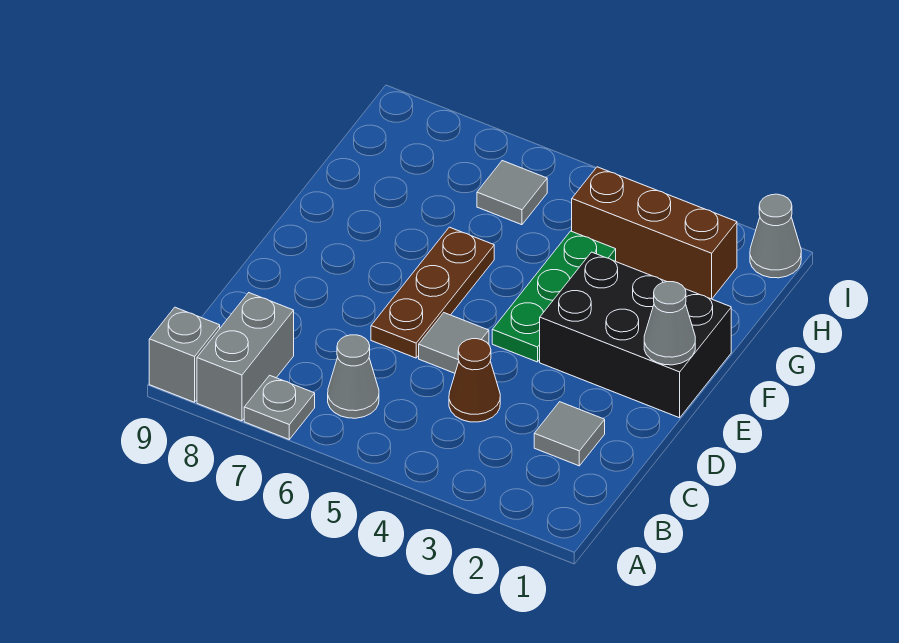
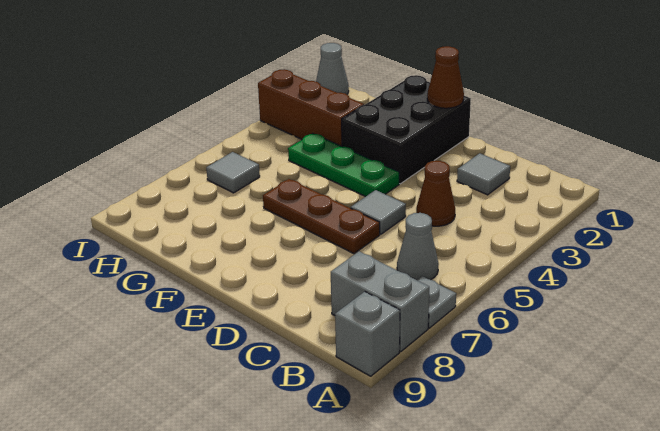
grey 1x1 cone [644,282,695,365] -> brown 1x1 cone [427,46,464,108]
brown 1x3 brick [572,167,737,299] -> brown 1x3 brick turned to [258,69,364,146]

